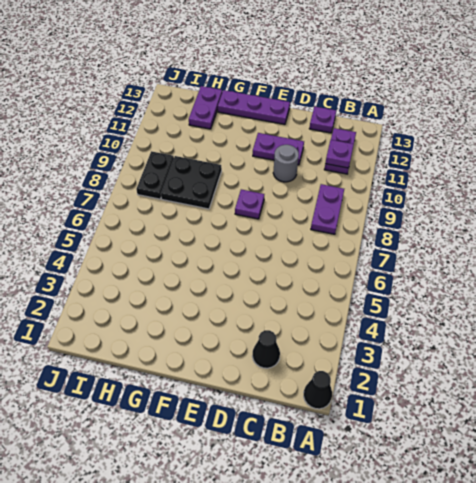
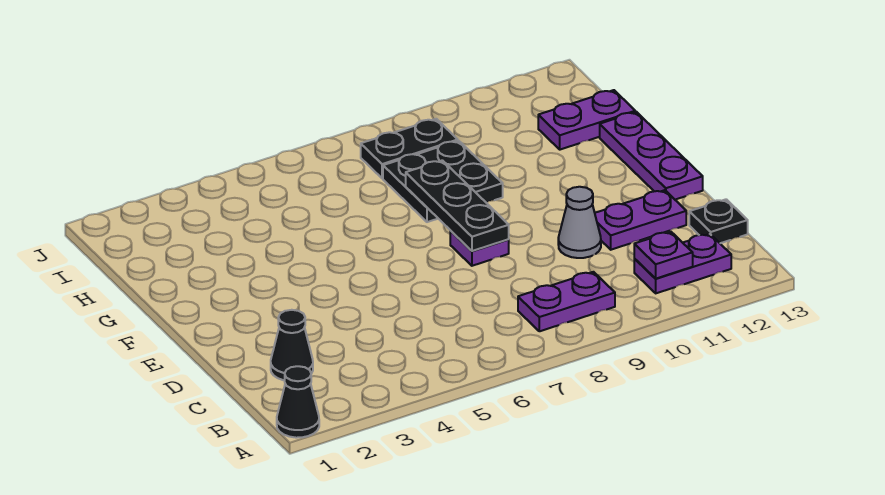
purple 1x1 plate [309,107,336,133] -> black 1x1 plate [689,199,748,243]
grey 1x1 round brick [273,145,299,182] -> grey 1x1 cone [558,187,601,258]
purple 1x2 plate [253,133,304,165] -> purple 1x2 plate turned to [595,190,686,250]
none -> black 1x3 plate [406,160,509,251]

